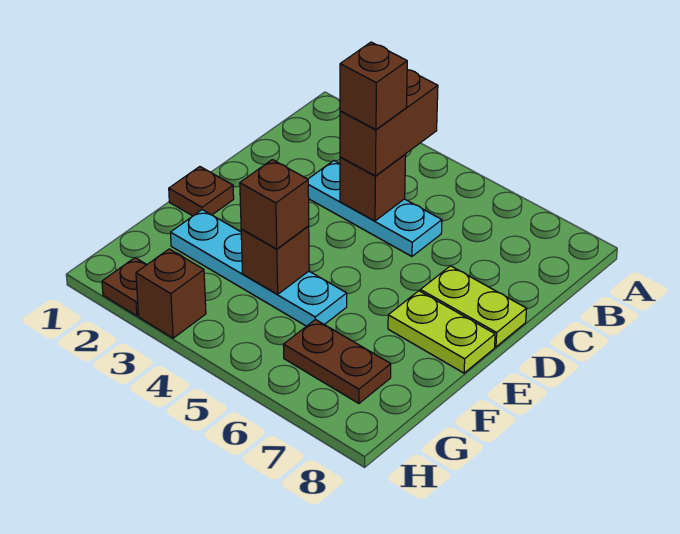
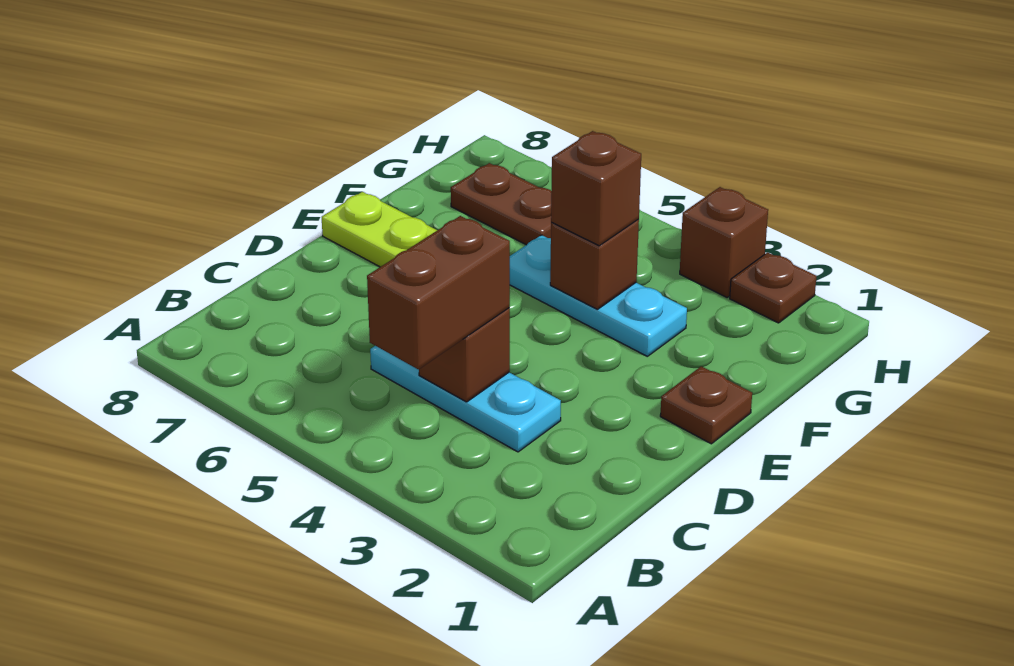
brown 1x1 brick [340,42,407,130] -> none
lime 1x2 plate [420,266,527,347] -> none
cyan 1x4 plate [171,210,347,326] -> cyan 1x3 plate [510,235,687,356]

